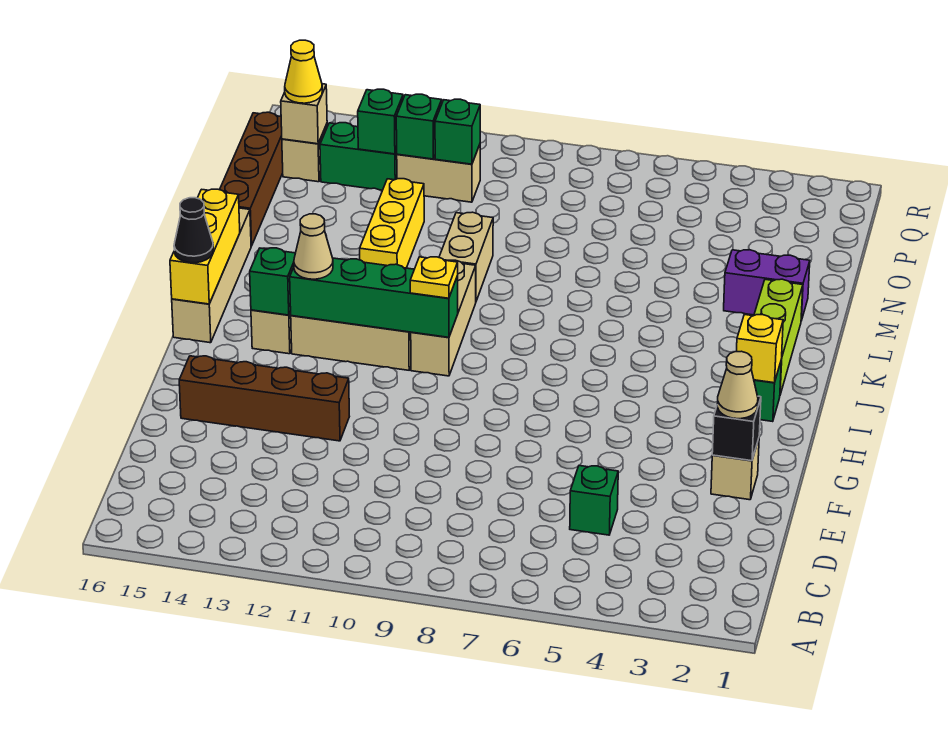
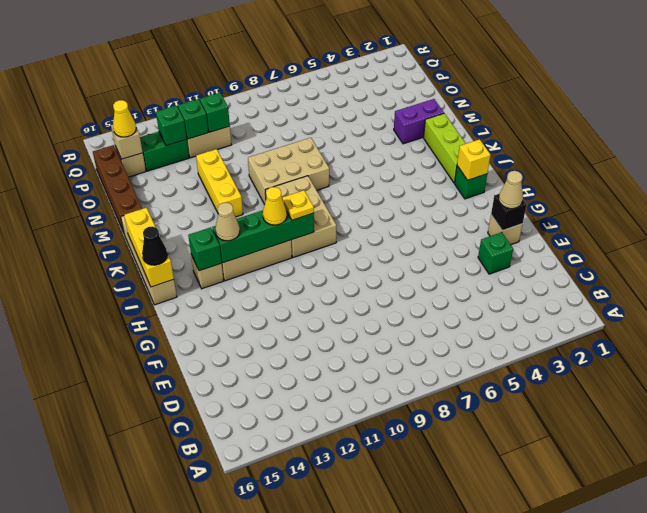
green 1x1 brick [570,466,618,535] -> green 1x1 brick moved to [478,232,513,274]
brown 1x4 brick [179,356,349,441] -> none
tan 1x3 brick [411,260,476,376] -> tan 2x3 brick [265,176,336,258]
none -> yellow 1x1 cone [263,187,287,225]
tan 1x2 brick [439,212,493,301] -> tan 2x3 brick [248,138,329,204]

